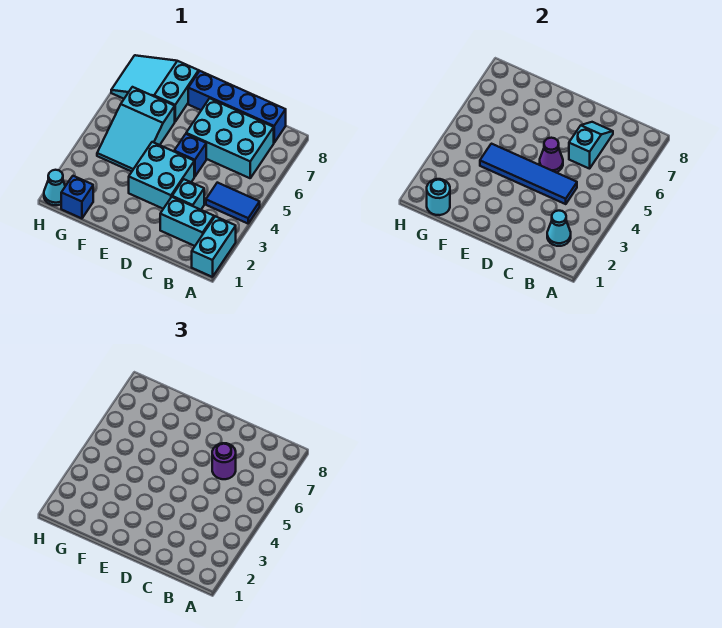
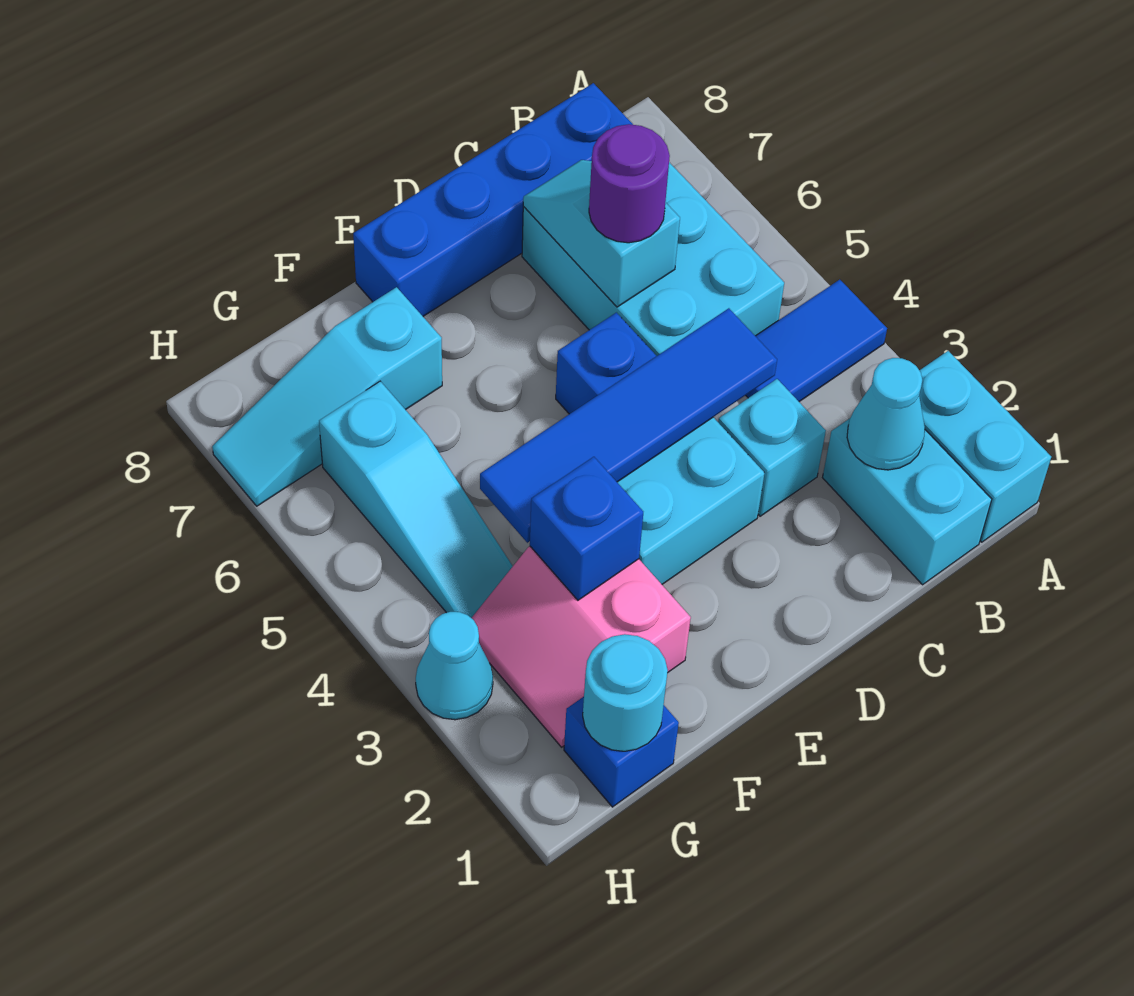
cyan 1x2 brick [160,197,214,246] -> cyan 1x2 brick turned to [823,419,992,585]
cyan 2x3 brick [186,98,274,178] -> cyan 2x3 brick turned to [522,162,784,356]
purple 1x1 cone [540,138,563,173] -> none
none -> pink 2x2 slope [472,546,691,747]
none -> blue 1x1 brick [530,457,643,600]
cyan 2x3 slope [97,87,175,172] -> cyan 1x3 slope [319,381,513,618]
cyan 2x3 slope [111,55,199,121] -> cyan 1x3 slope [212,287,442,506]
cyan 1x1 cone [44,170,65,205] -> cyan 1x1 cone moved to [416,612,493,720]

